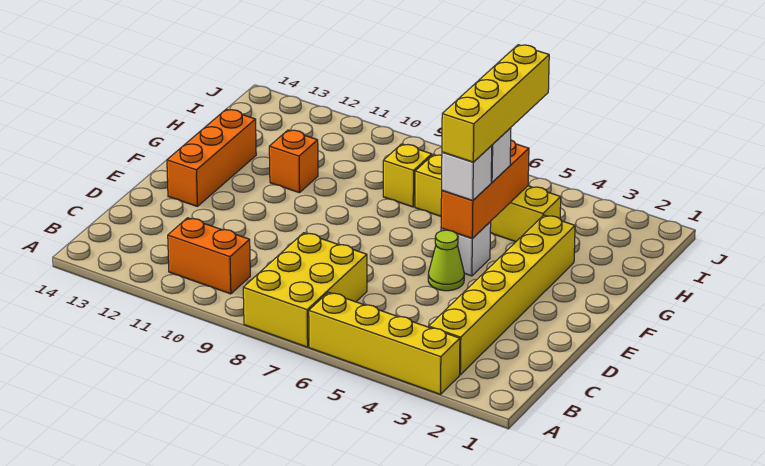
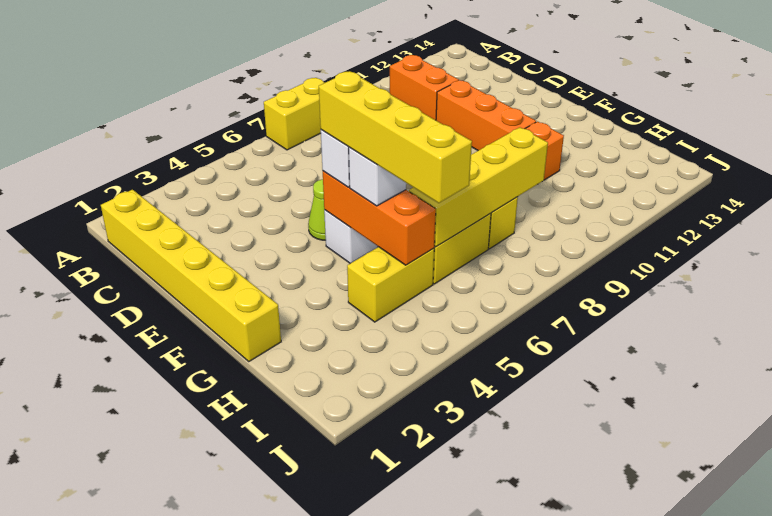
yellow 1x4 brick [309,292,460,394] -> yellow 1x4 brick moved to [409,127,548,247]
yellow 2x3 brick [243,233,367,347] -> yellow 1x2 brick [264,78,324,150]
yellow 1x6 brick [429,215,575,375] -> yellow 1x6 brick moved to [101,190,281,362]
orange 1x2 brick [168,218,250,294] -> orange 1x2 brick turned to [390,55,459,120]
orange 1x3 brick [167,109,256,206] -> orange 1x3 brick moved to [436,81,536,151]

